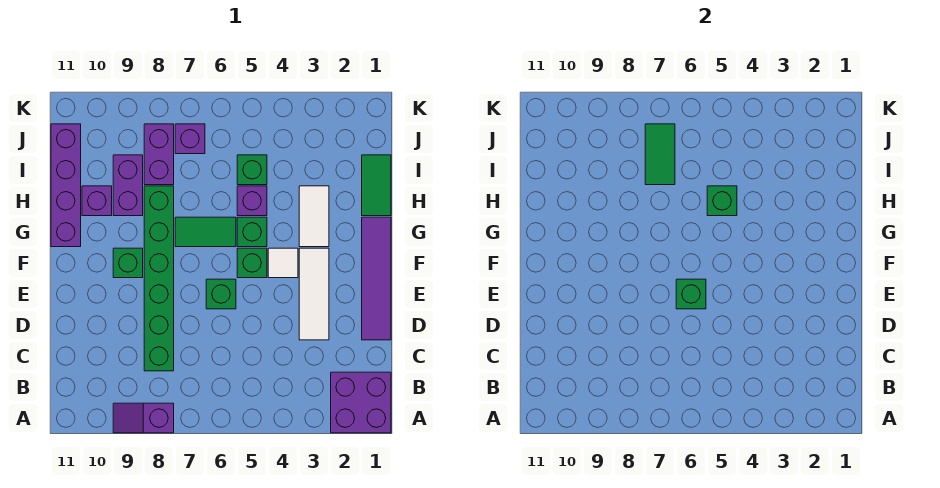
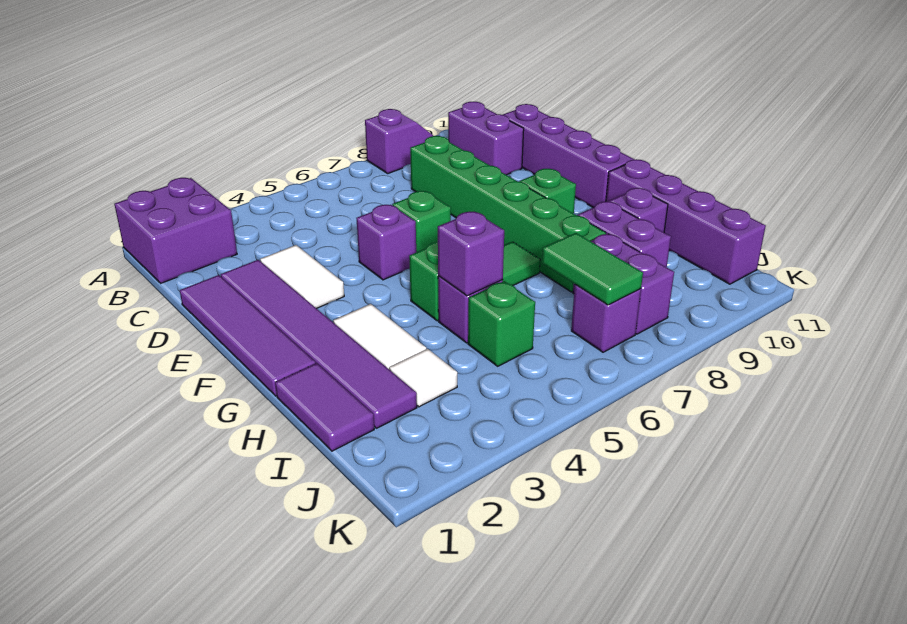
none -> purple 1x2 brick [448,102,524,175]
none -> purple 1x4 brick [503,104,635,208]
none -> purple 1x6 tile [221,260,417,428]
white 1x3 tile [299,248,329,340] -> white 1x2 tile [260,245,344,309]
none -> purple 1x1 brick [356,205,416,280]
green 1x1 brick [676,279,706,309] -> none
white 1x1 tile [268,248,298,278] -> white 1x1 tile moved to [389,349,457,407]
green 1x1 brick [237,248,267,278] -> none
green 1x2 tile [362,155,391,216] -> purple 1x2 tile [275,363,374,451]
green 1x1 brick [707,186,737,216] -> purple 1x1 brick [438,212,504,296]

